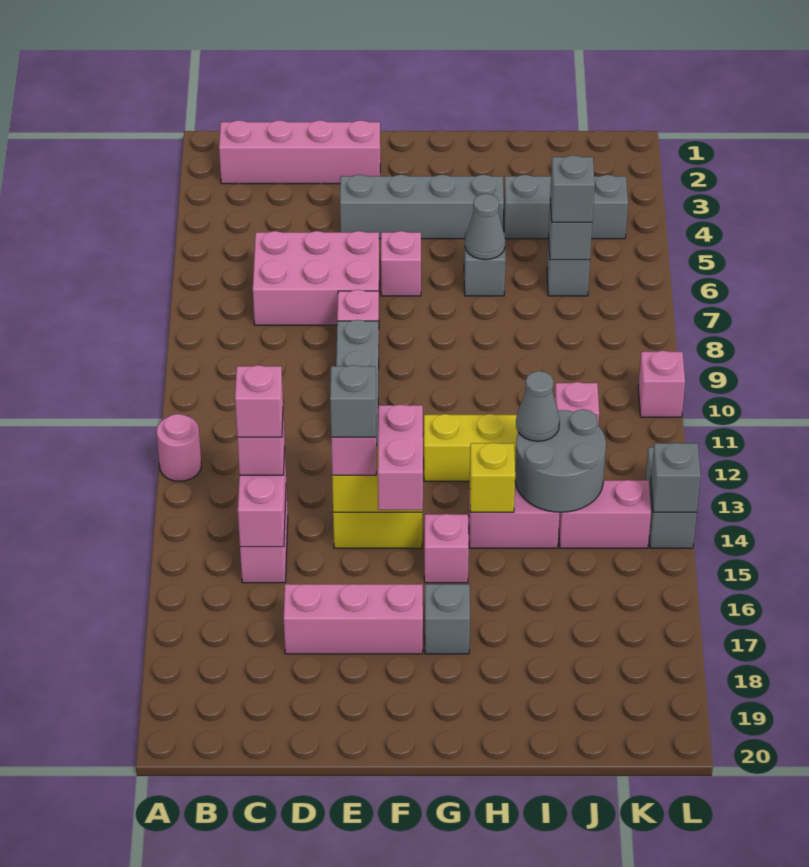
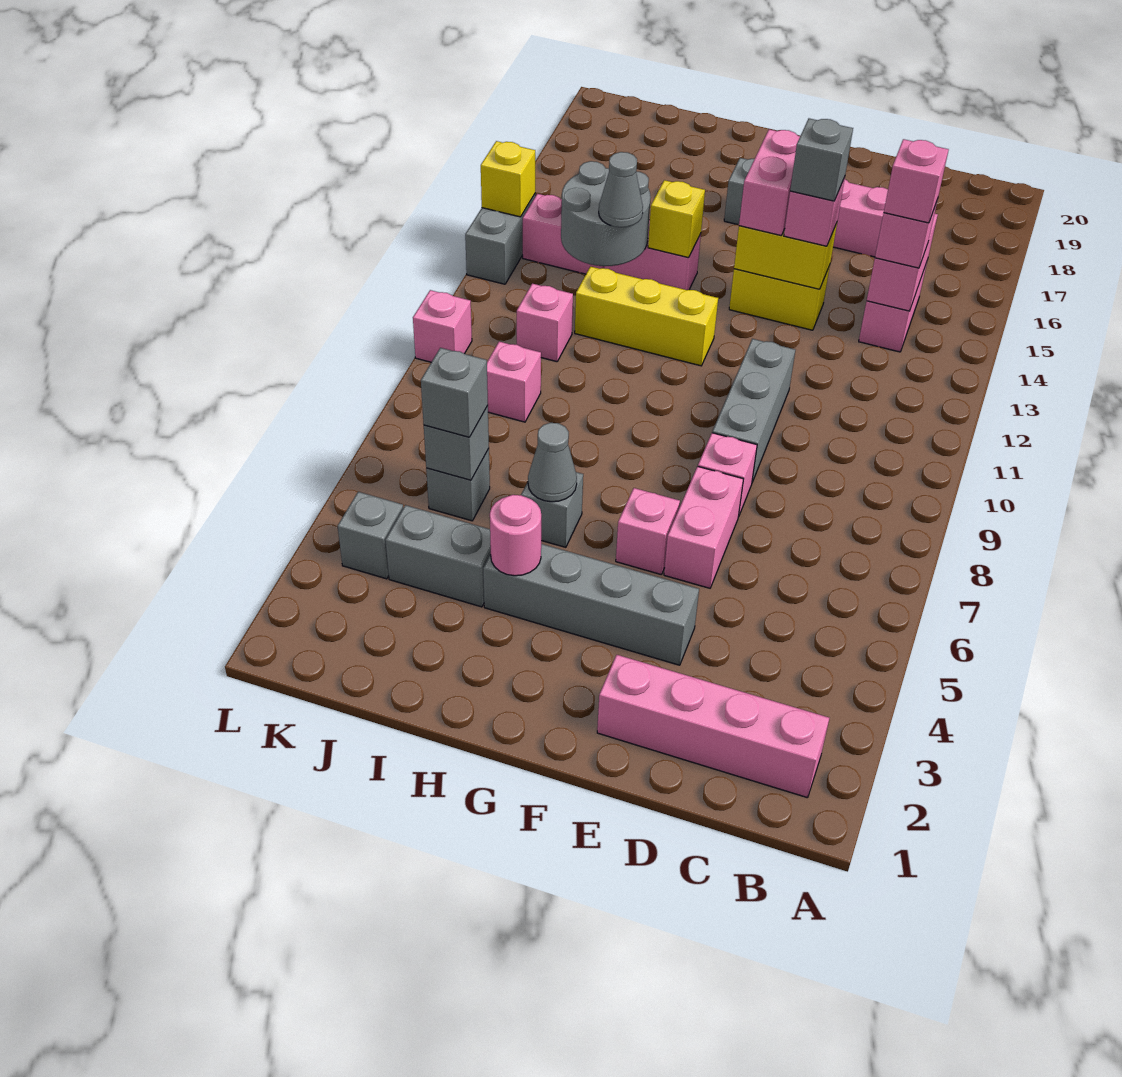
pink 1x1 round brick [157,414,201,481] -> pink 1x1 round brick moved to [490,495,541,576]
pink 2x3 brick [253,231,379,325] -> pink 1x2 brick [664,466,743,588]
pink 1x1 brick [424,514,469,583] -> pink 1x1 brick moved to [487,342,541,422]
grey 1x1 brick [651,443,701,513] -> yellow 1x1 brick [481,141,535,217]

